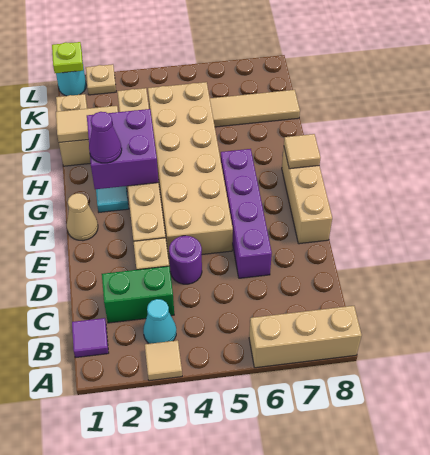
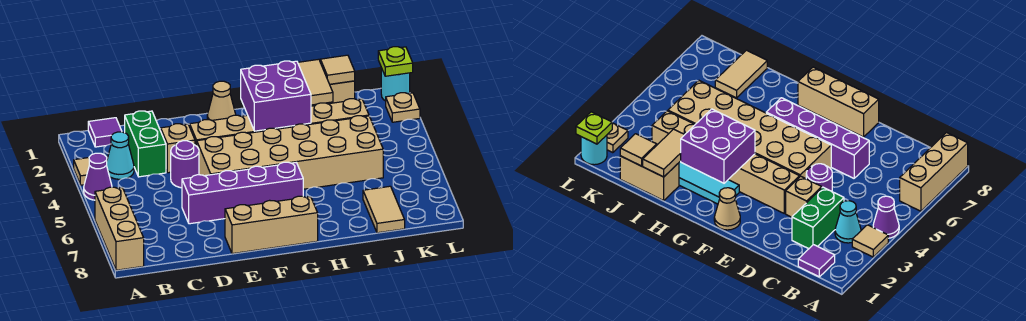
purple 1x1 cone [89,112,122,163] -> purple 1x1 cone moved to [84,153,112,200]
tan 1x1 tile [284,134,321,169] -> tan 1x1 tile moved to [320,55,355,84]
tan 1x3 tile [210,90,300,127] -> tan 1x2 tile [363,186,405,233]

